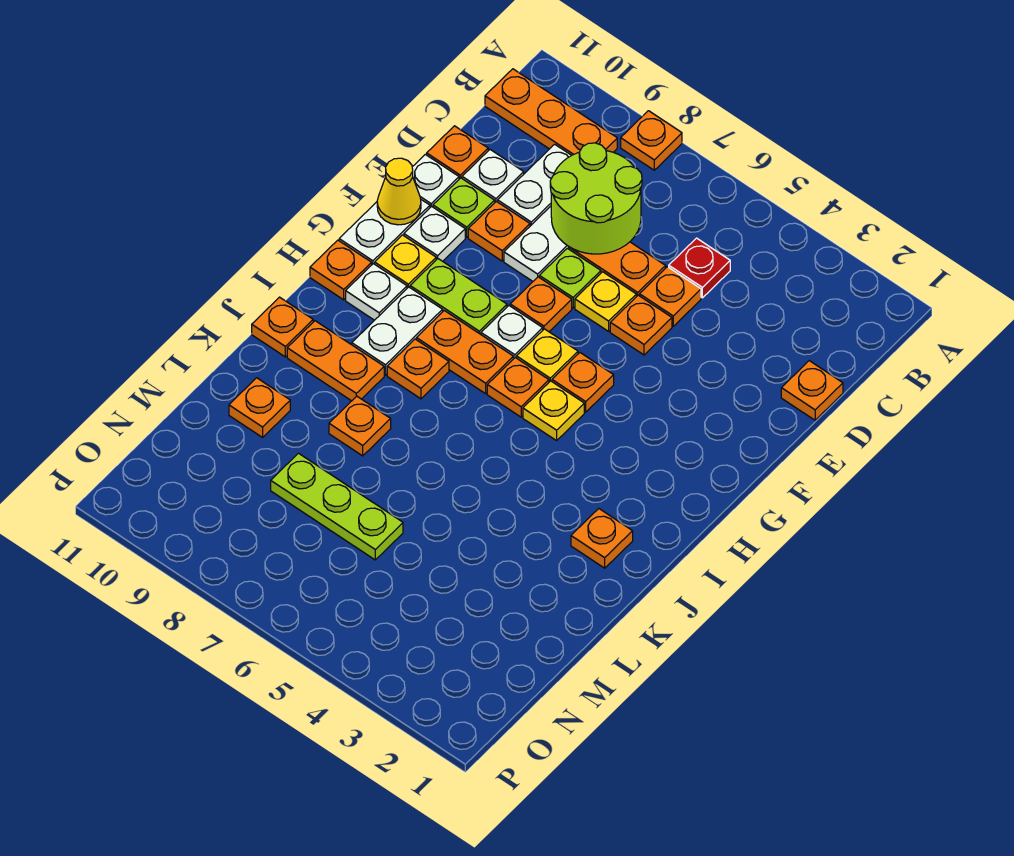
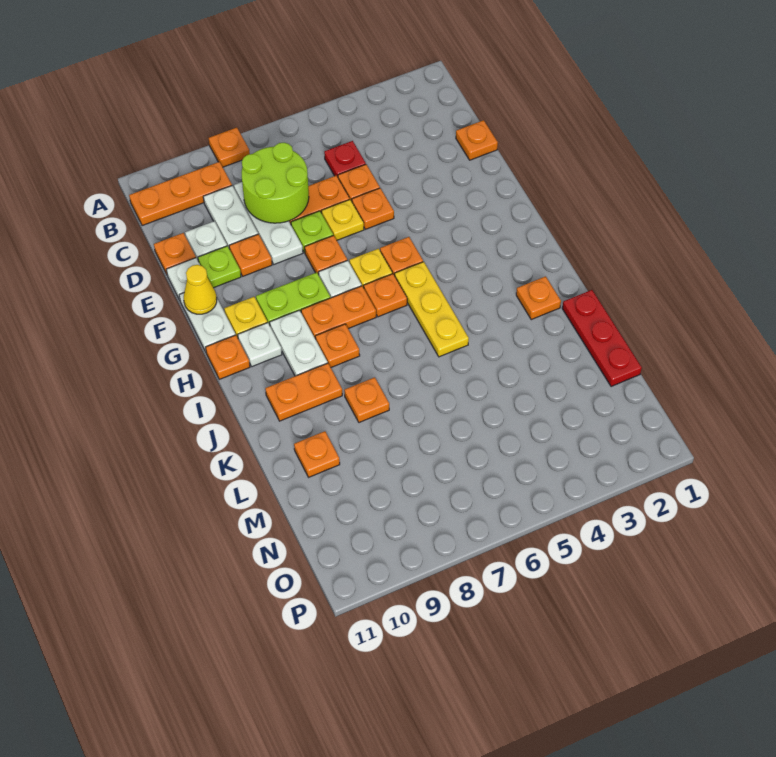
white 1x1 plate [404,206,465,261] -> none
yellow 1x1 plate [523,381,584,441] -> yellow 1x3 plate [395,262,469,357]
orange 1x1 plate [252,297,313,357] -> none
none -> red 1x3 plate [562,290,642,387]
lime 1x3 plate [271,453,403,560] -> none

